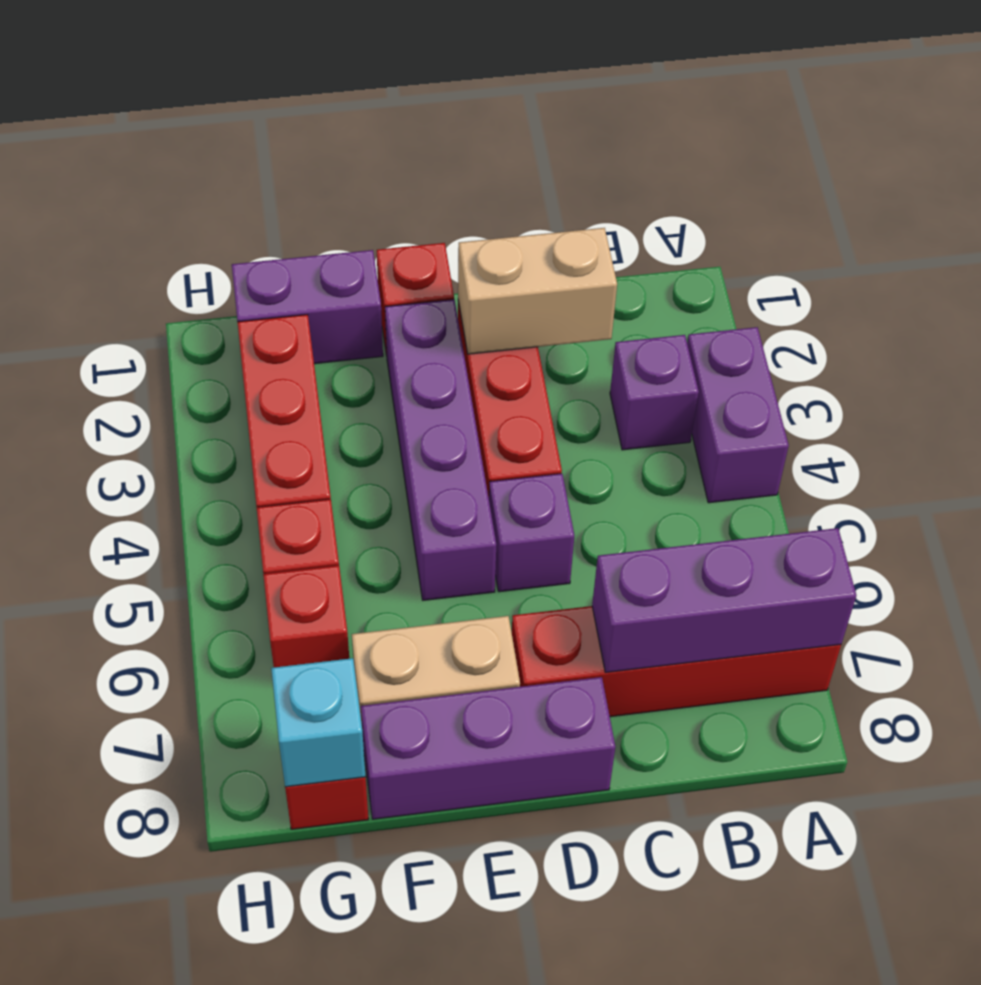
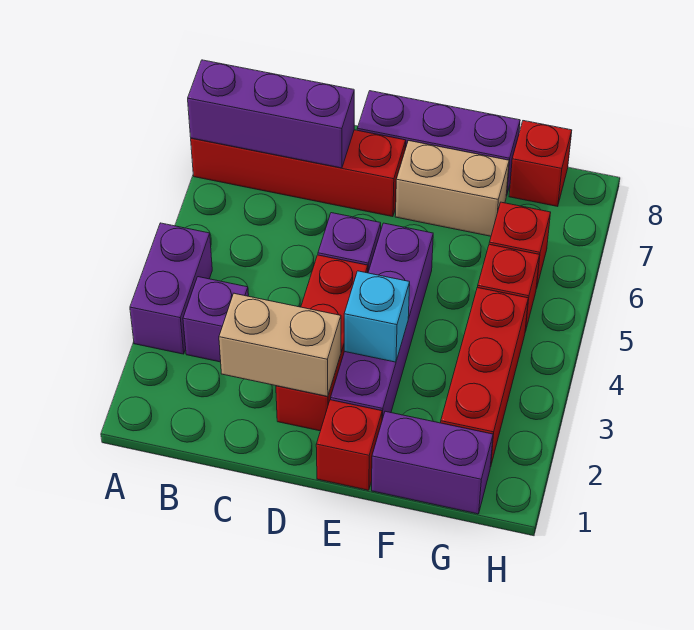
cyan 1x1 brick [271,658,366,787] -> cyan 1x1 brick moved to [344,271,410,362]

